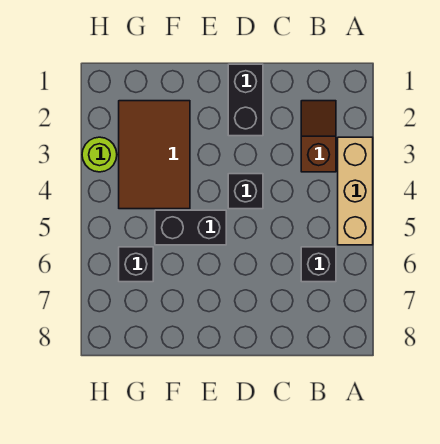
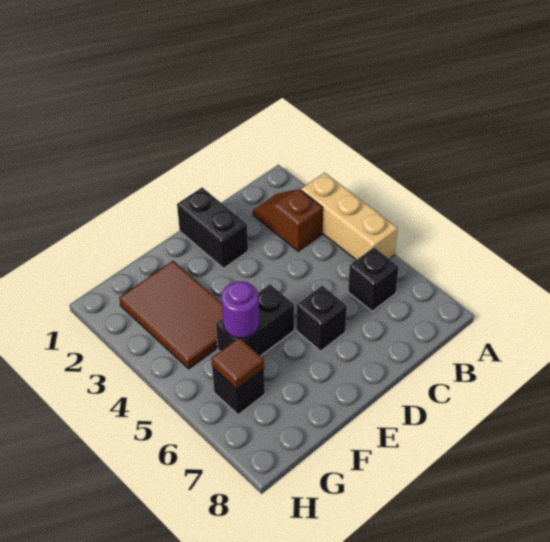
black 1x1 brick [228,174,263,209] -> black 1x1 brick moved to [297,286,347,351]
none -> purple 1x1 round brick [222,282,259,338]
none -> brown 1x1 tile [211,338,264,389]
lime 1x1 round brick [82,137,117,172] -> none

